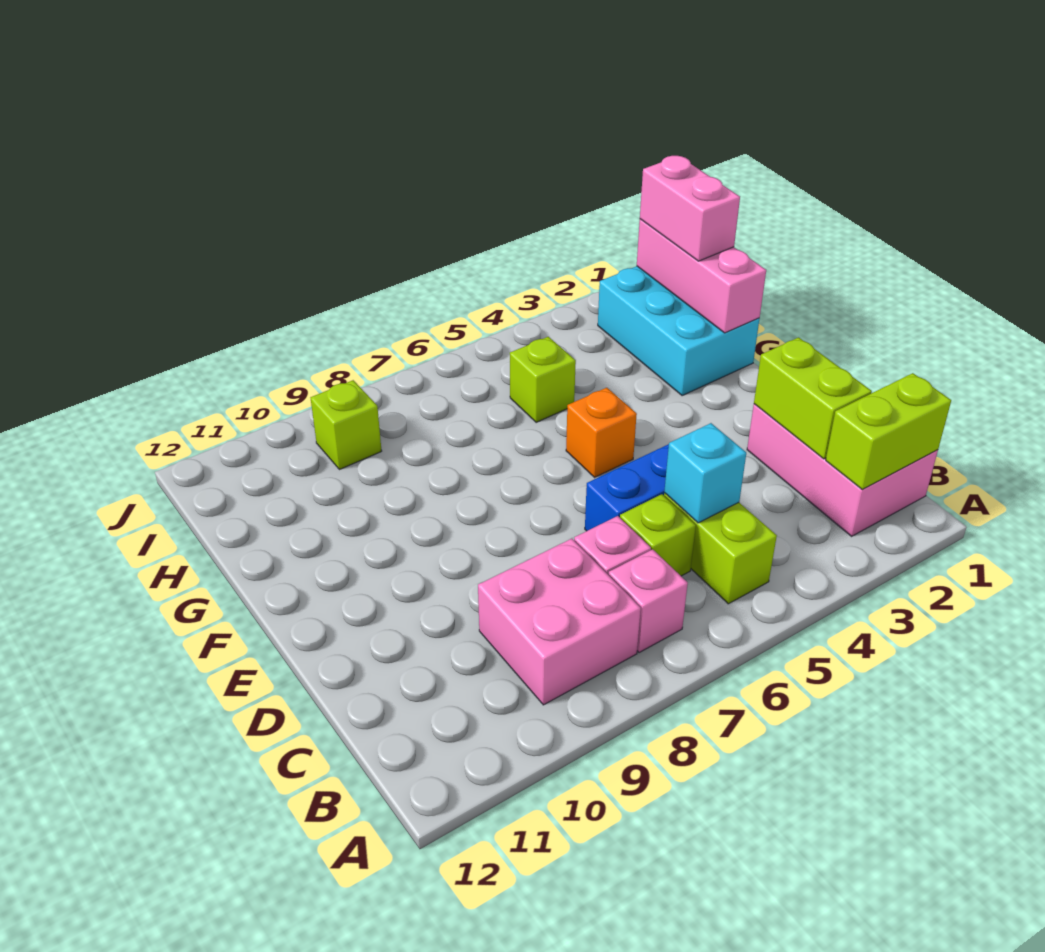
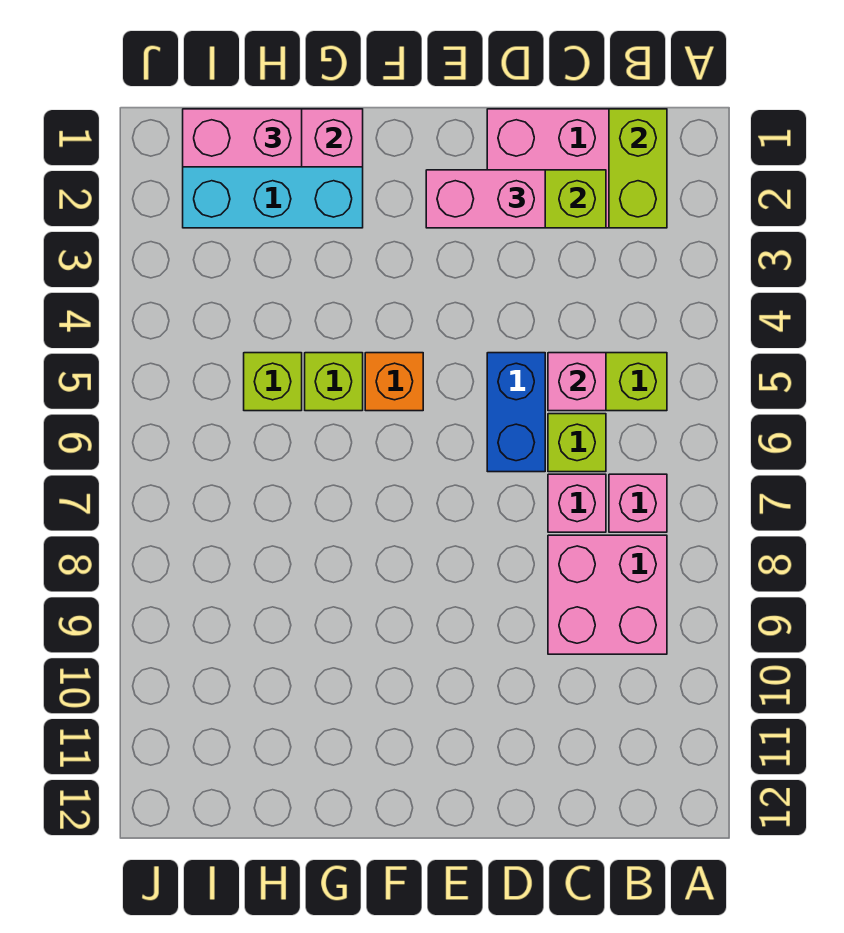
cyan 1x1 brick [664,423,746,523] -> pink 1x1 brick [548,353,606,411]
none -> pink 1x2 brick [426,170,545,228]
lime 1x1 brick [311,380,382,470] -> lime 1x1 brick moved to [305,353,363,411]

